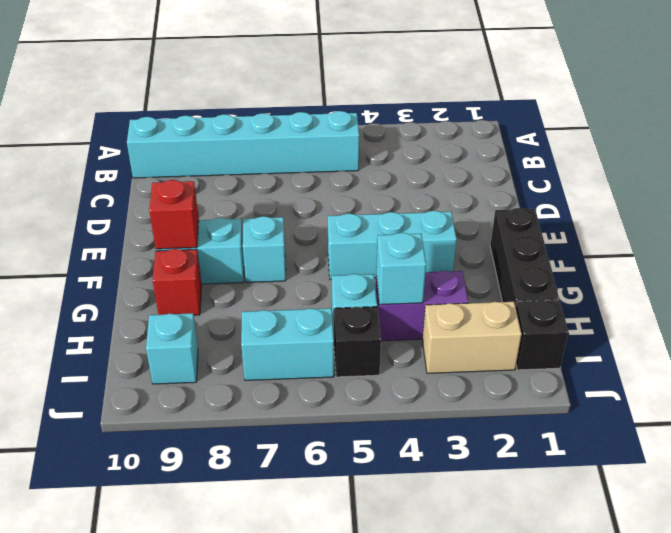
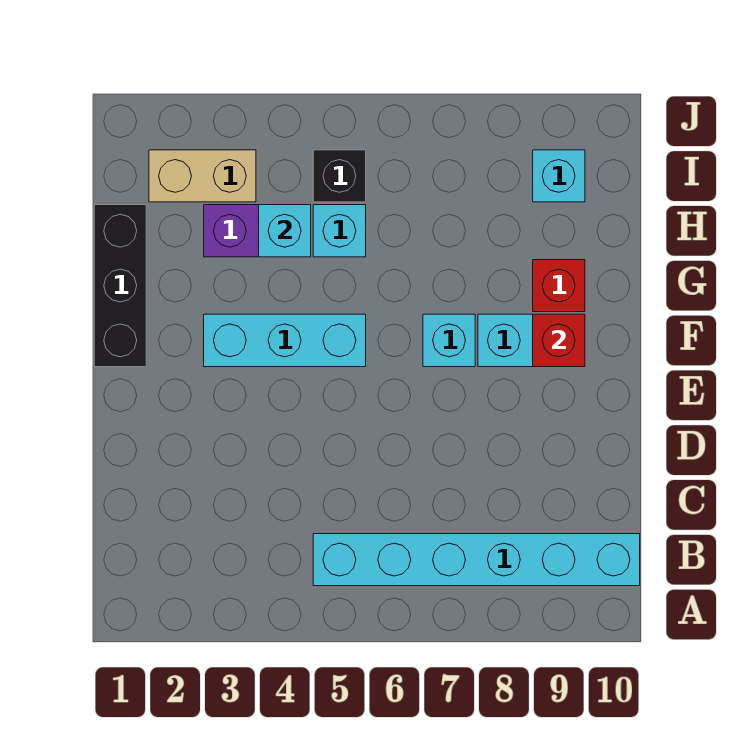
black 1x1 brick [515,300,568,370] -> none
cyan 1x2 brick [241,308,334,381] -> none

